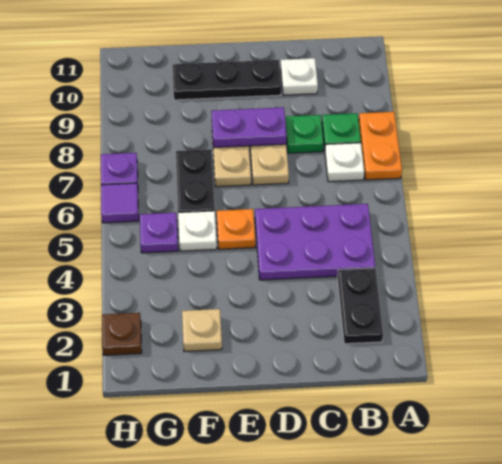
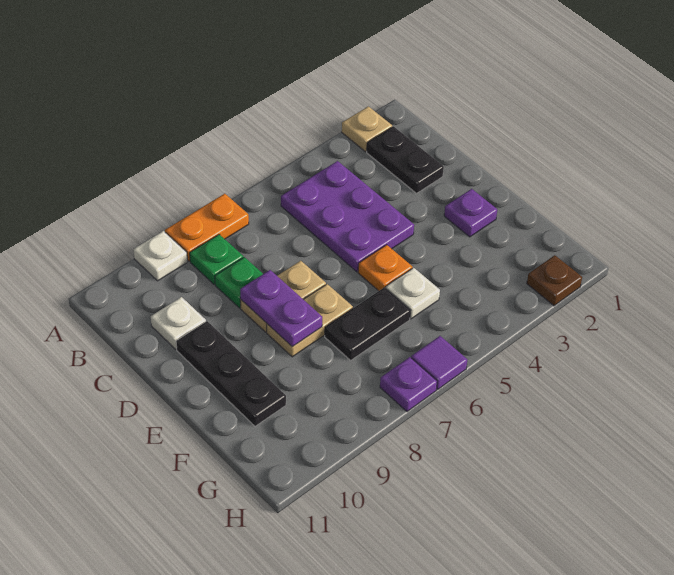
black 1x2 plate [338,268,383,344] -> black 1x2 plate turned to [367,126,444,193]
white 1x1 plate [325,143,364,182] -> white 1x1 plate moved to [133,231,187,281]
tan 1x1 plate [182,309,222,352] -> tan 1x1 plate moved to [342,106,392,152]
purple 1x1 plate [140,213,178,253] -> purple 1x1 plate moved to [444,189,497,237]

